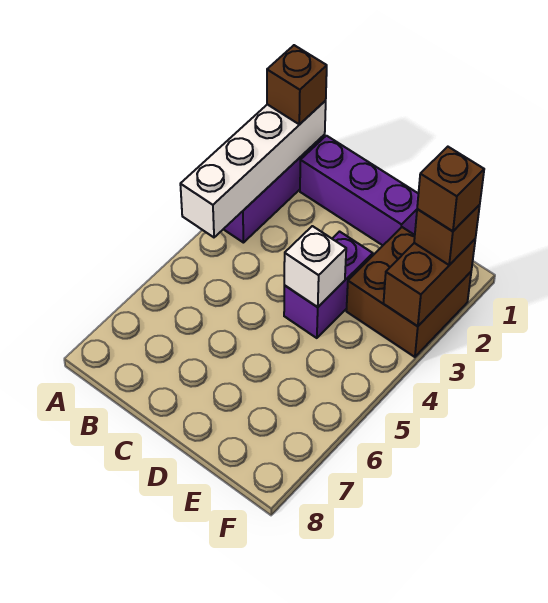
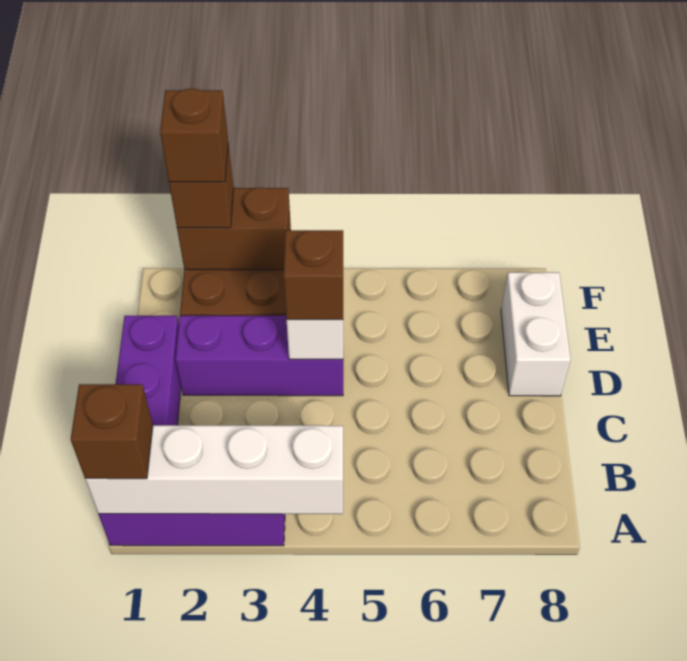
purple 1x2 brick [284,232,373,338] -> purple 1x3 brick [176,316,343,396]
none -> brown 1x1 brick [284,230,343,320]
none -> white 1x2 brick [501,272,571,396]

